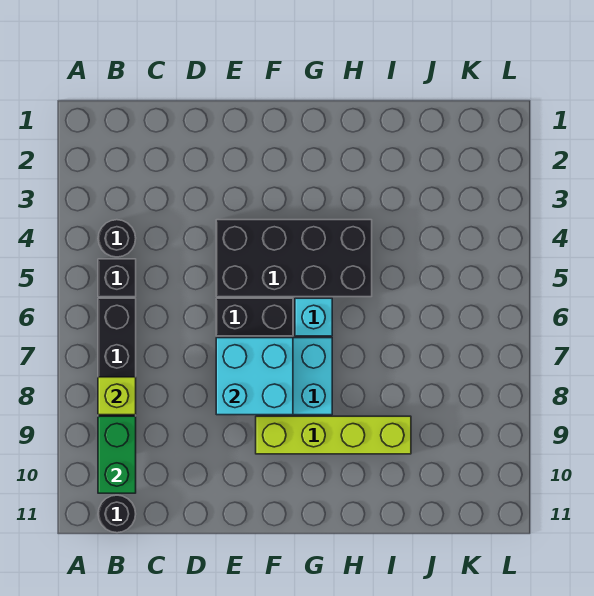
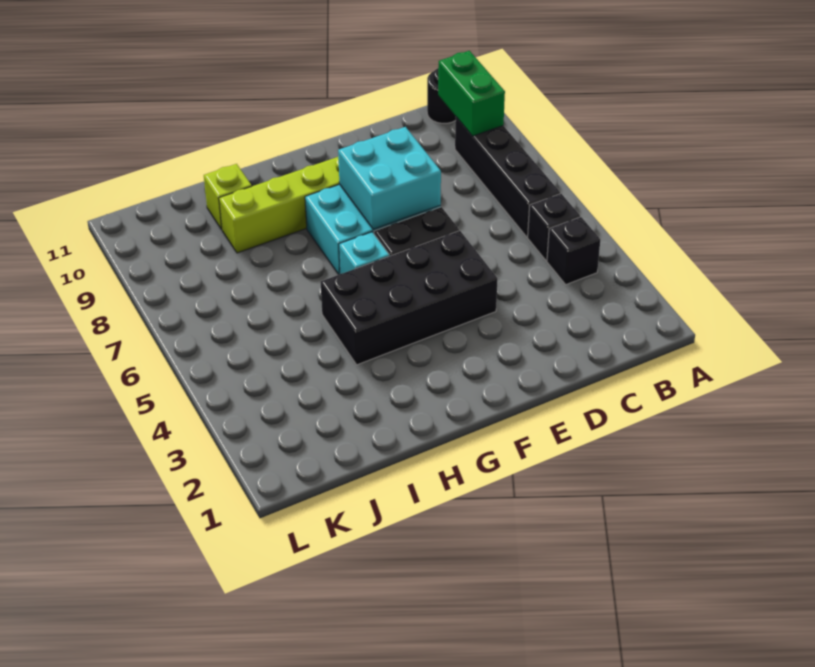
black 1x1 round brick [98,220,136,257] -> black 1x1 brick [547,217,600,284]
lime 1x1 brick [98,377,136,415] -> lime 1x1 brick moved to [204,164,252,230]

